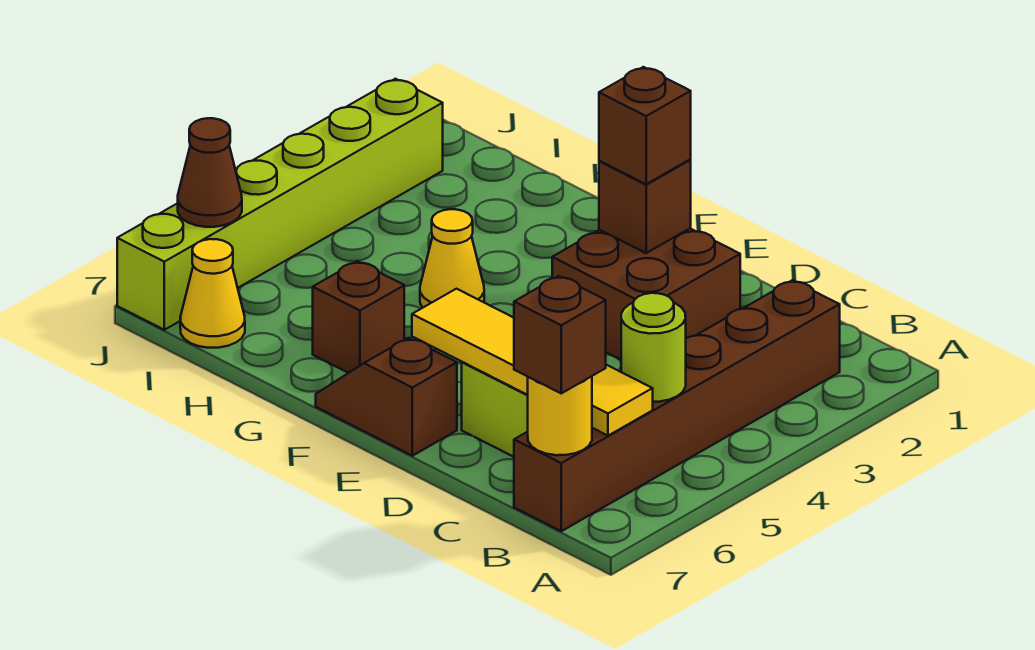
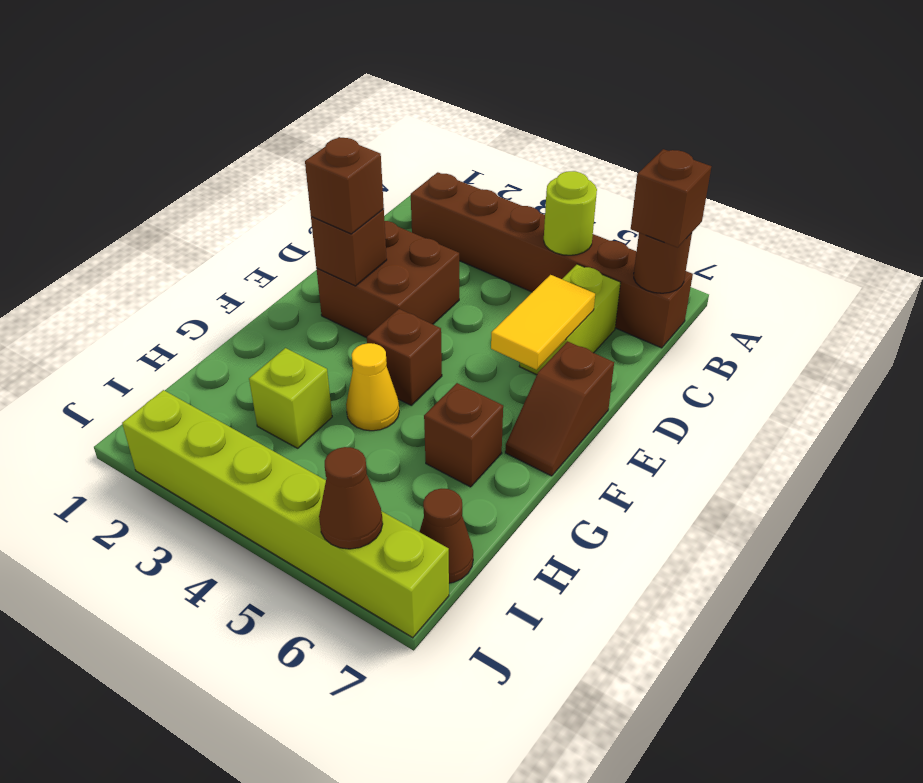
yellow 1x4 tile [412,289,653,436] -> yellow 1x2 tile [491,275,595,370]
yellow 1x1 round brick [528,376,592,455] -> brown 1x1 round brick [634,233,692,293]
none -> brown 1x1 brick [367,309,442,405]
none -> lime 1x1 brick [249,348,332,448]
yellow 1x1 cone [180,239,245,348] -> brown 1x1 cone [419,489,473,583]

